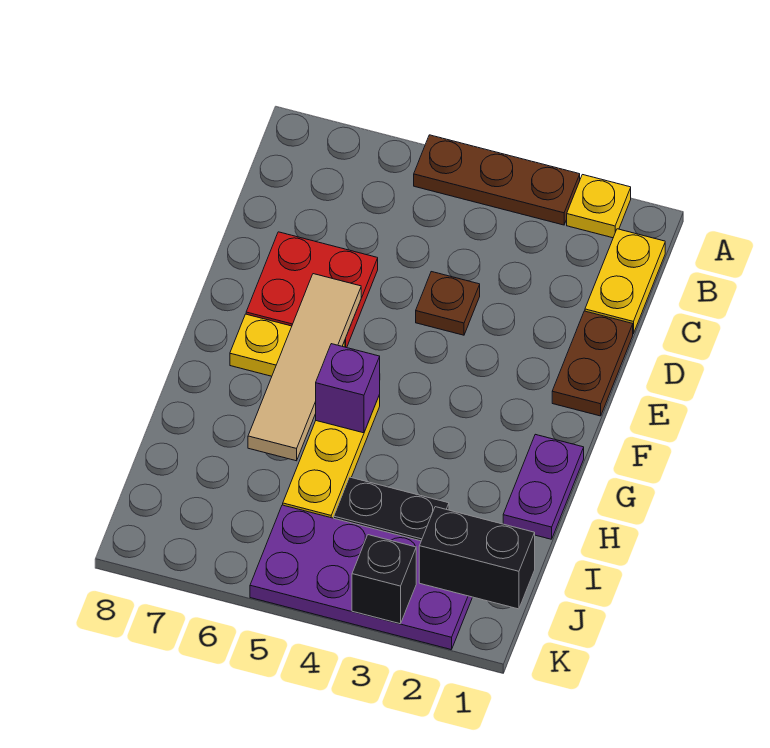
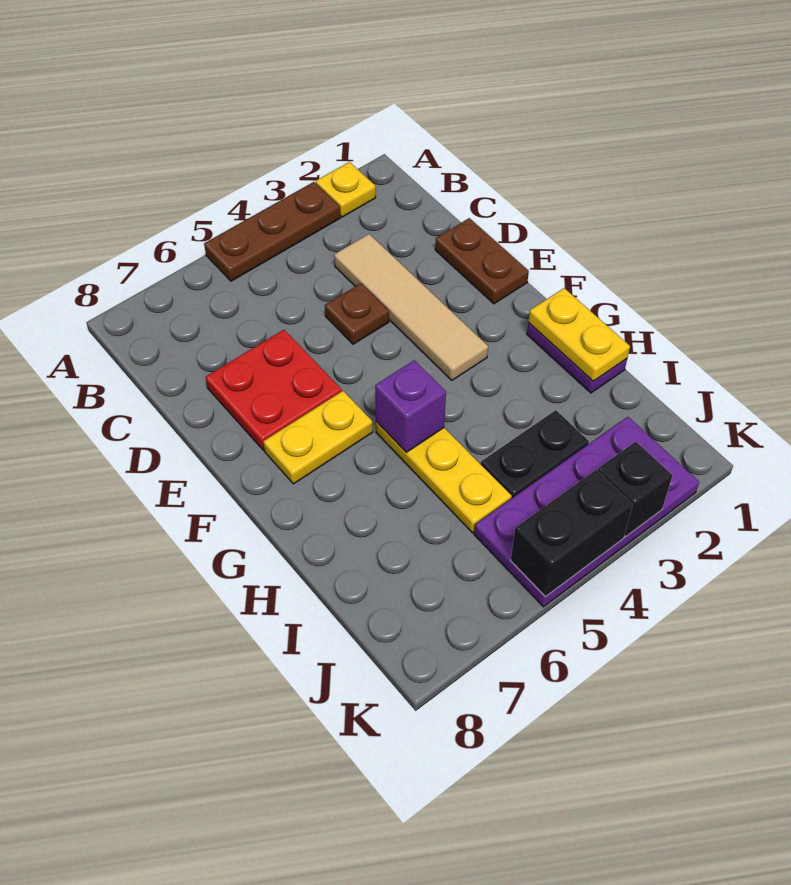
yellow 1x2 plate [585,229,665,334] -> yellow 1x2 plate moved to [528,288,630,381]
tan 1x4 tile [248,274,361,461] -> tan 1x4 tile moved to [334,234,488,380]
black 1x2 brick [419,507,535,609] -> black 1x2 brick moved to [511,470,633,596]

